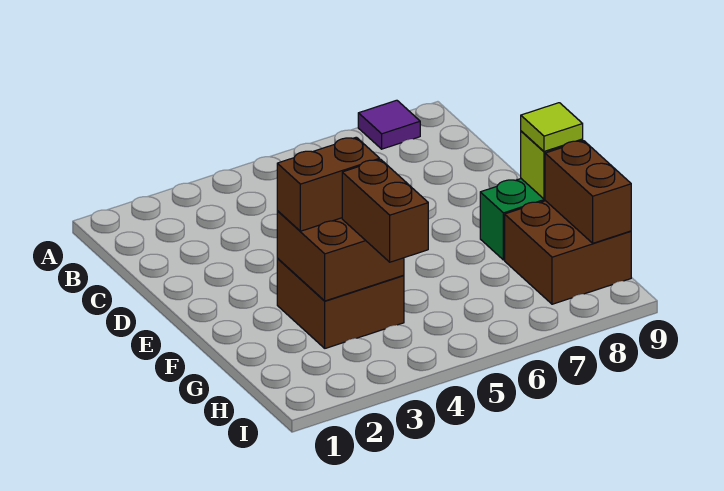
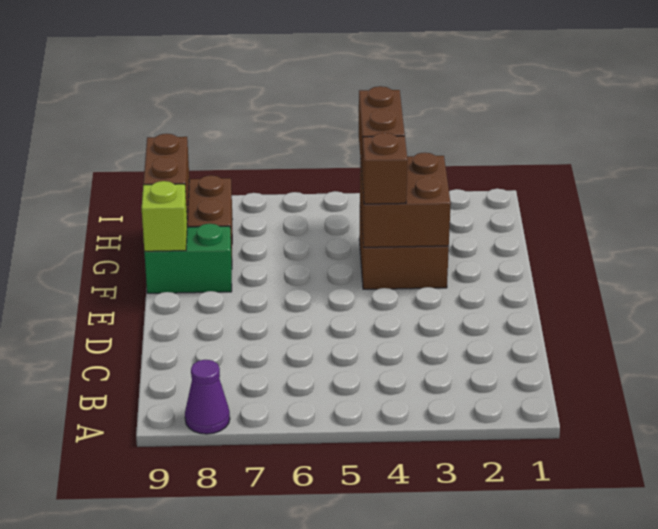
purple 1x1 tile [358,100,420,149] -> purple 1x1 cone [185,360,230,434]
brown 1x2 brick [277,137,380,231] -> brown 1x1 brick [362,133,407,204]
lime 1x1 tile [521,103,583,151] -> none

